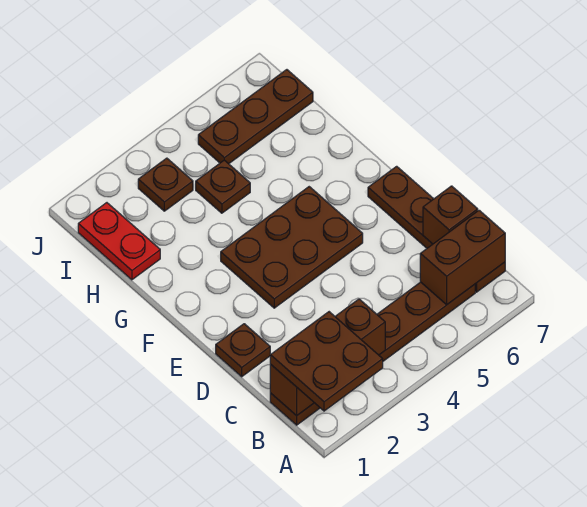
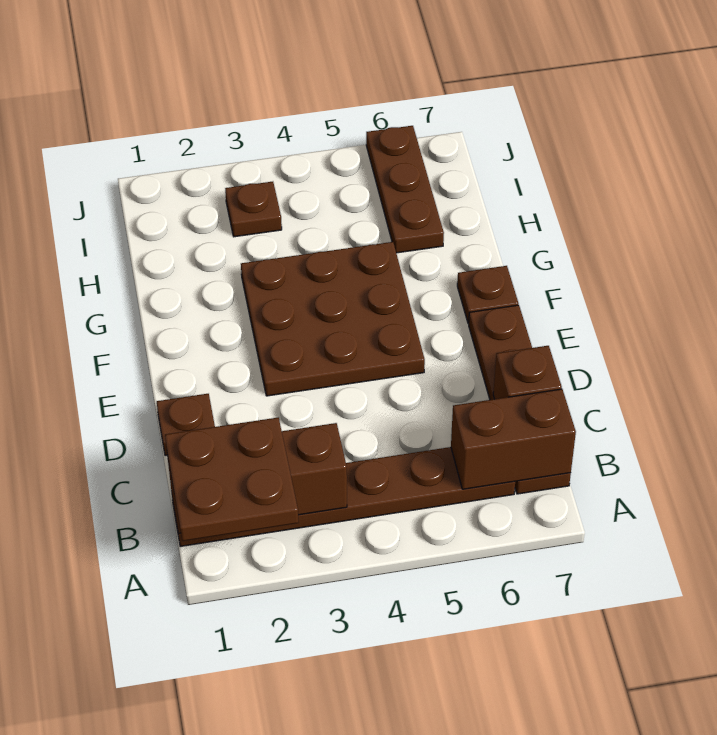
brown 2x3 plate [221,187,363,308] -> brown 3x3 plate [241,242,425,396]
red 1x2 plate [78,203,160,280] -> none
brown 1x1 plate [196,160,250,213] -> brown 1x1 plate moved to [457,266,519,324]
brown 1x3 plate [198,70,313,164] -> brown 1x3 plate turned to [366,126,444,253]

